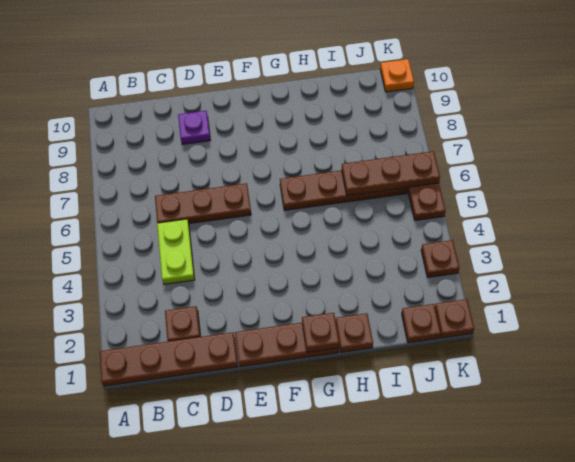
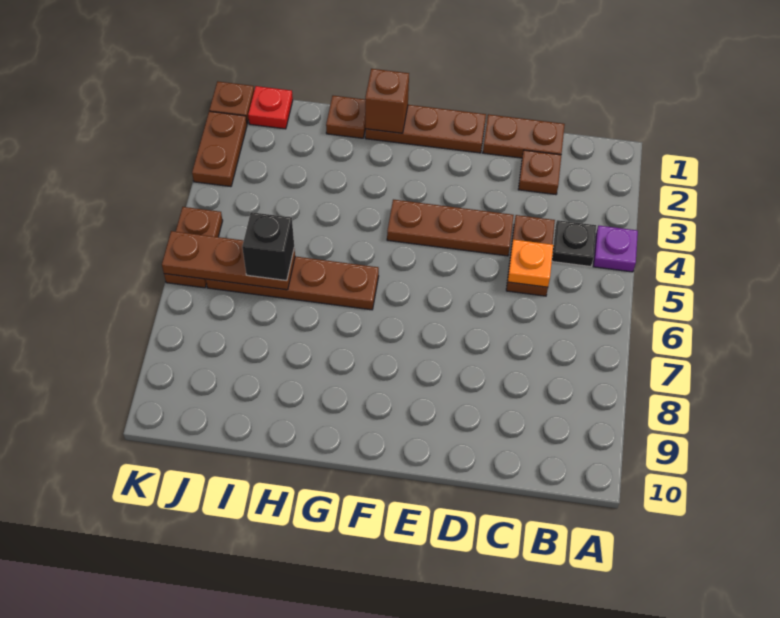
brown 1x4 plate [100,332,238,386] -> brown 1x2 plate [483,114,565,158]
none -> black 1x1 plate [552,220,596,267]
lime 1x2 plate [157,219,195,284] -> brown 1x2 plate [506,215,555,296]
brown 1x3 plate [155,183,251,224] -> brown 1x3 plate moved to [387,199,514,256]
purple 1x1 plate [178,111,210,145] -> purple 1x1 plate moved to [593,226,638,272]
brown 1x1 plate [302,313,339,352] -> brown 1x1 brick [365,69,409,133]
none -> black 1x1 brick [242,212,294,281]
brown 1x1 plate [402,304,441,343] -> red 1x1 plate [248,86,293,129]
brown 1x1 plate [421,240,459,277] -> brown 1x2 plate [192,111,247,187]
orange 1x1 plate [380,59,414,92] -> orange 1x1 plate moved to [508,239,553,287]

